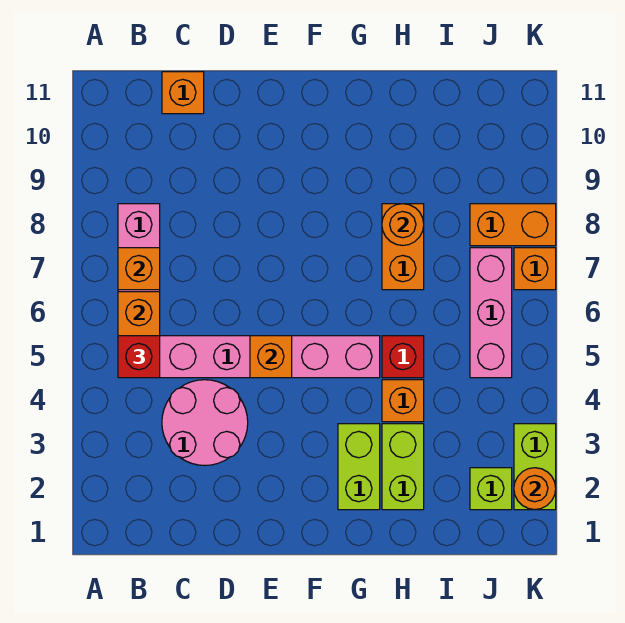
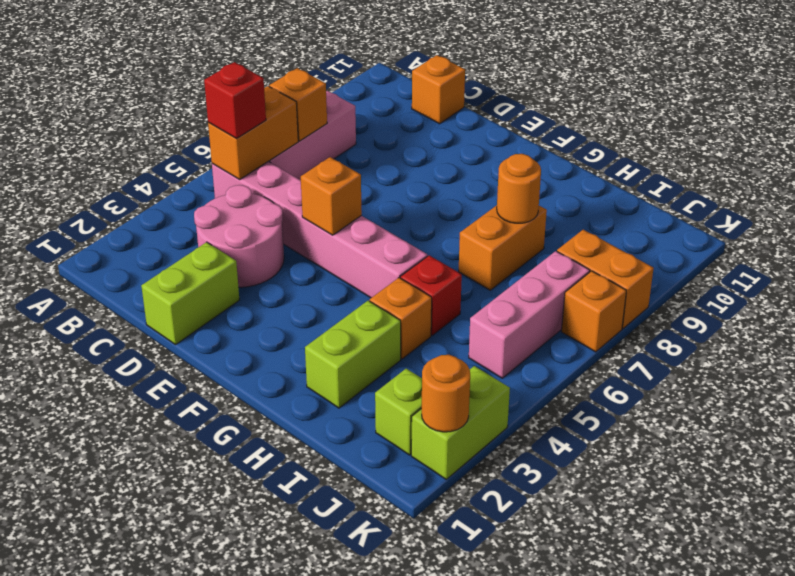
lime 1x2 brick [338,424,380,510] -> lime 1x2 brick moved to [141,242,239,345]

